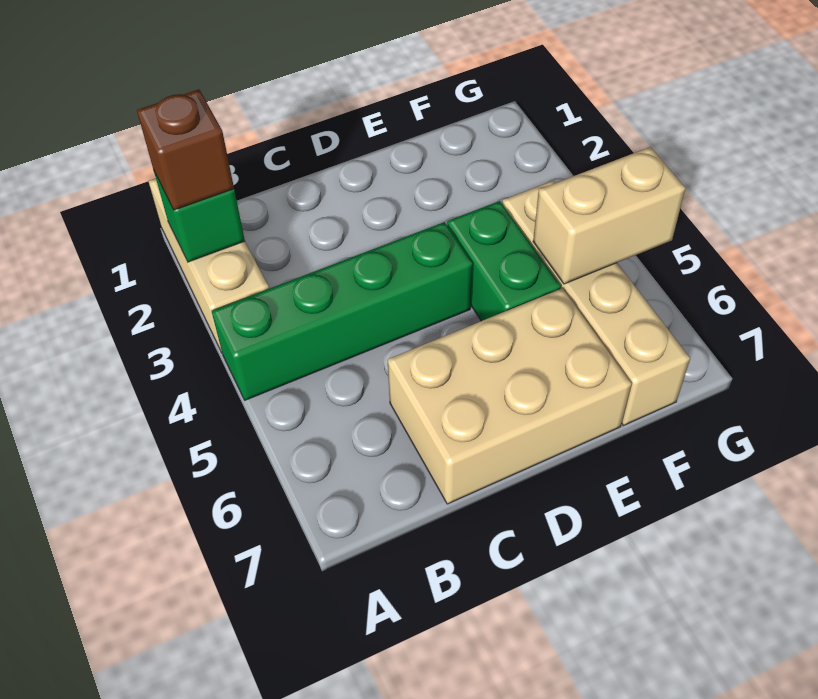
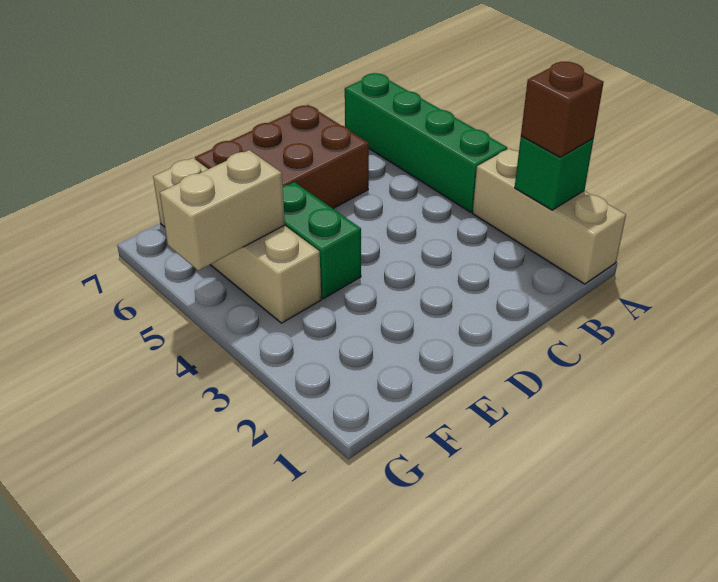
green 1x4 brick [212,222,472,400] -> green 1x4 brick turned to [345,73,507,212]
tan 2x3 brick [387,288,631,504] -> brown 2x3 brick [195,105,369,209]

